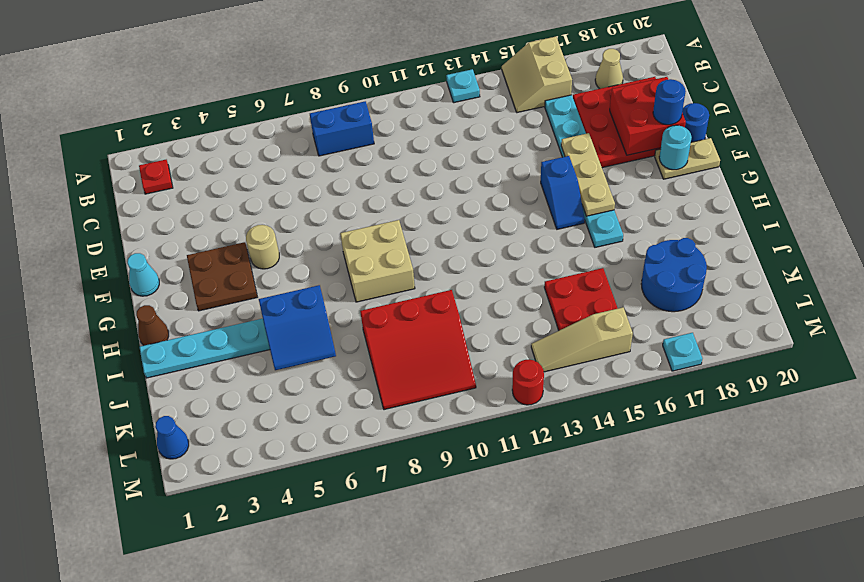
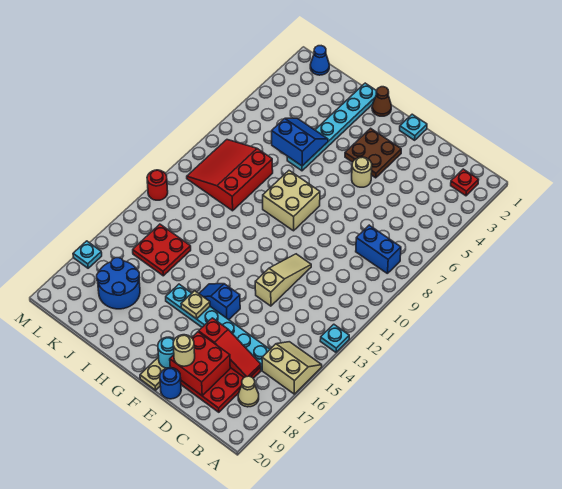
blue 1x2 brick [310,101,374,156] -> blue 1x2 brick turned to [356,225,401,273]
none -> red 1x3 slope [199,318,261,378]
tan 1x3 plate [561,133,615,216] -> tan 1x1 plate [181,291,210,319]
blue 1x1 round brick [653,79,686,125] -> tan 1x1 round brick [173,335,195,366]
cyan 1x1 cone [127,253,159,296] -> cyan 1x1 plate [400,114,427,140]
blue 2x2 slope [259,285,336,370] -> blue 2x2 slope turned to [272,118,328,166]
tan 1x3 slope [531,307,633,372] -> tan 1x3 slope moved to [255,254,311,306]

